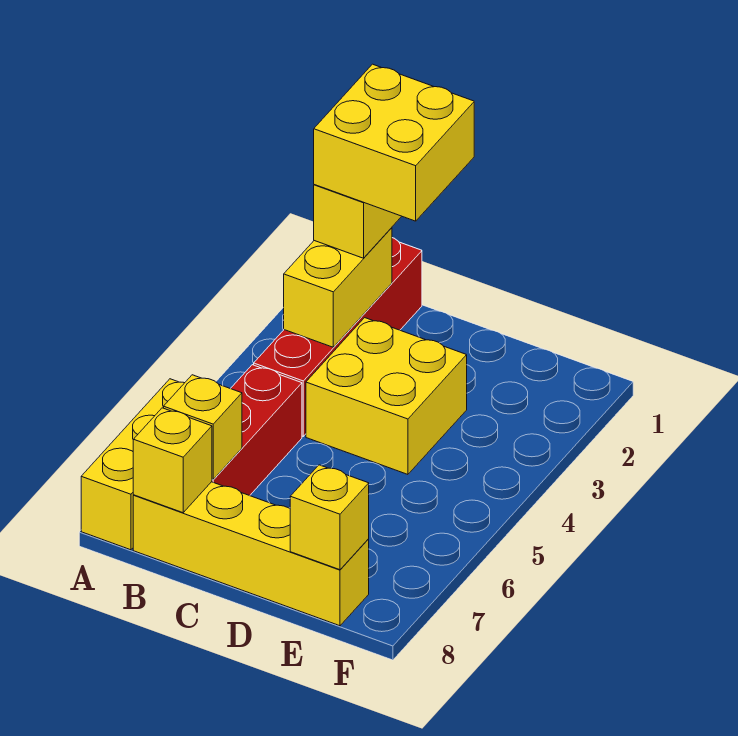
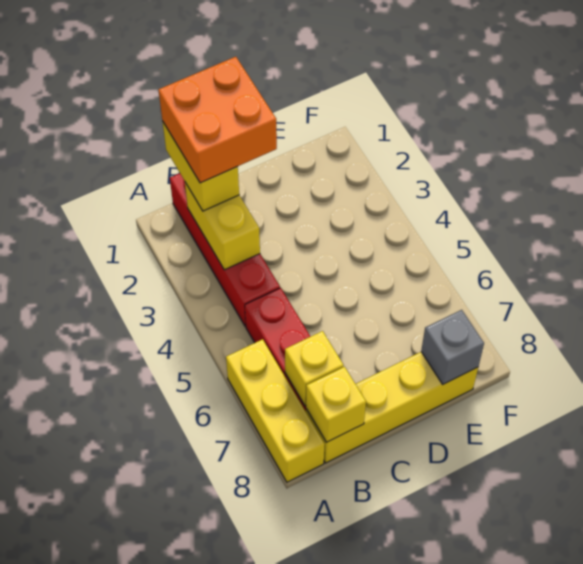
yellow 2x2 brick [314,64,474,221] -> orange 2x2 brick [159,57,277,183]
yellow 2x2 brick [306,318,467,474] -> none
yellow 1x1 brick [290,465,369,570] -> grey 1x1 brick [421,310,484,384]

